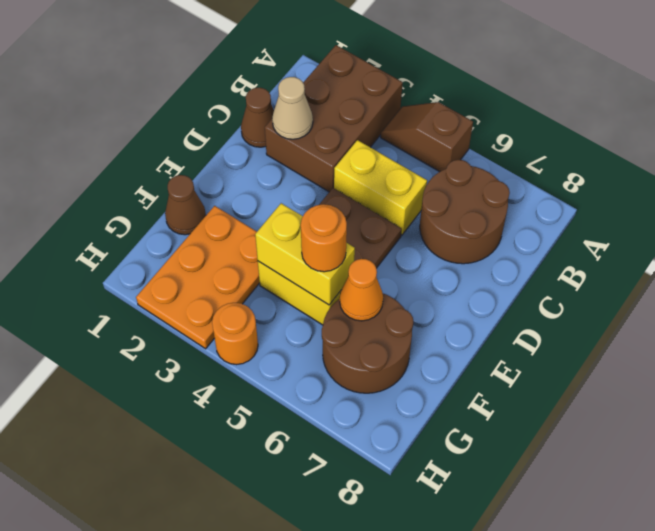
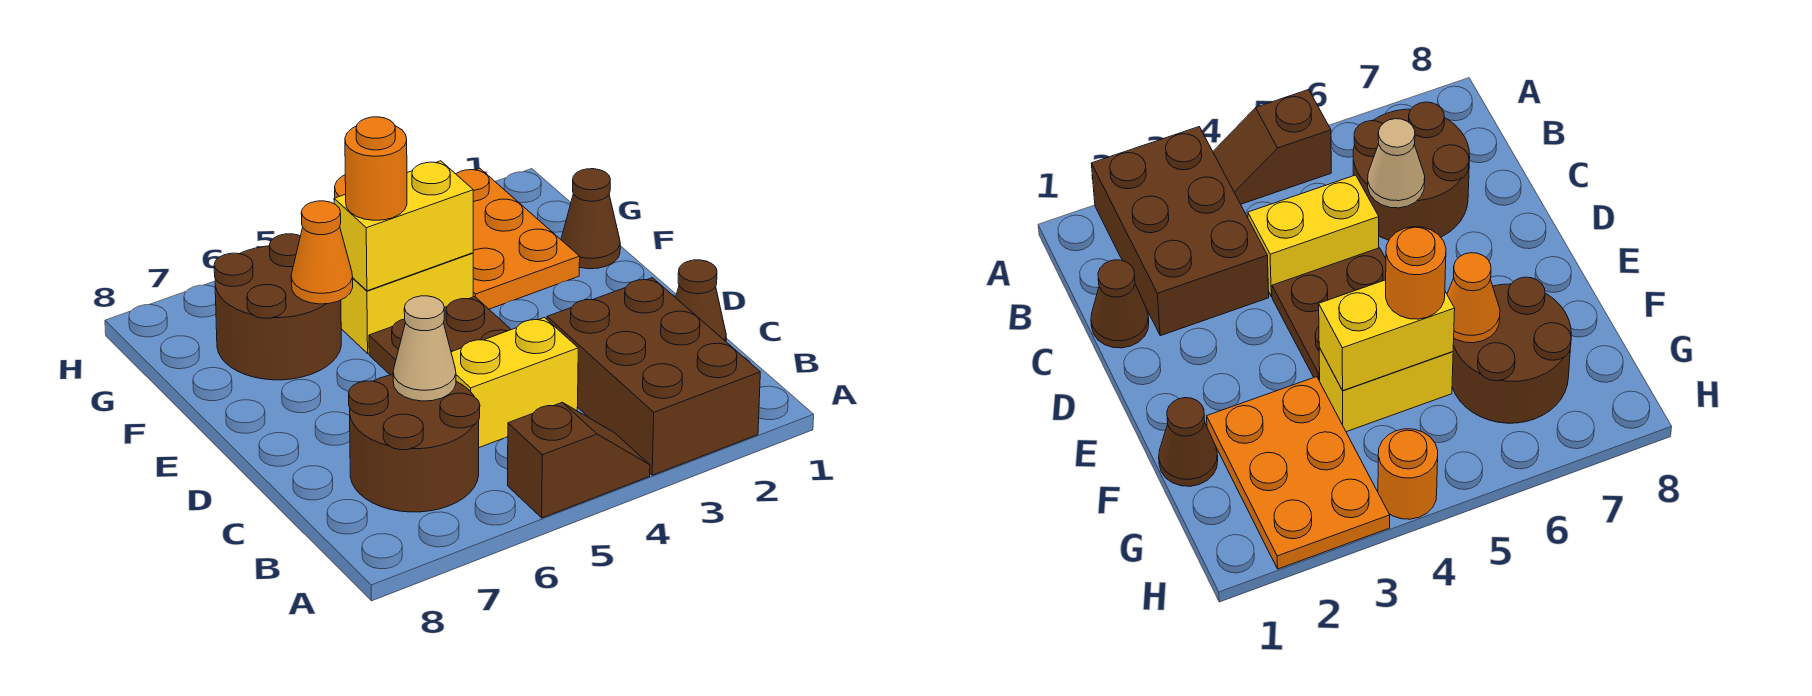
tan 1x1 cone [272,77,313,139] -> tan 1x1 cone moved to [393,296,456,401]

